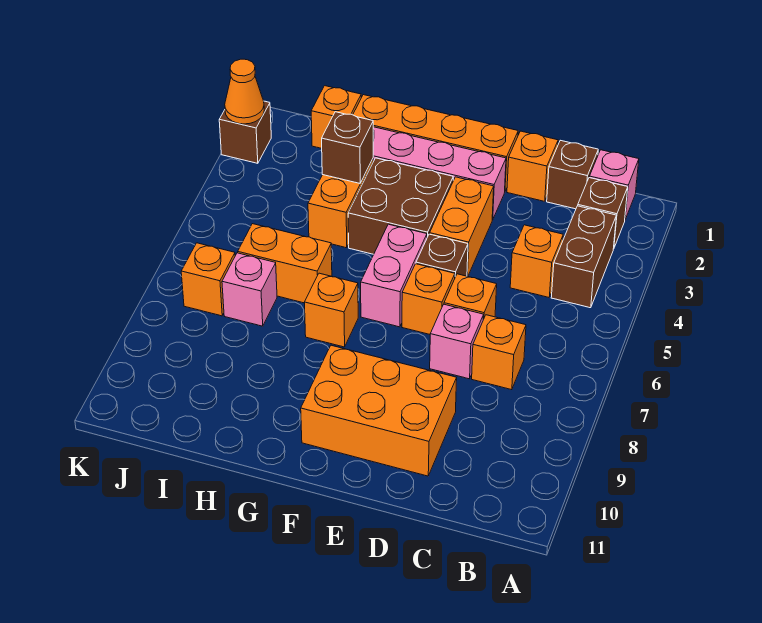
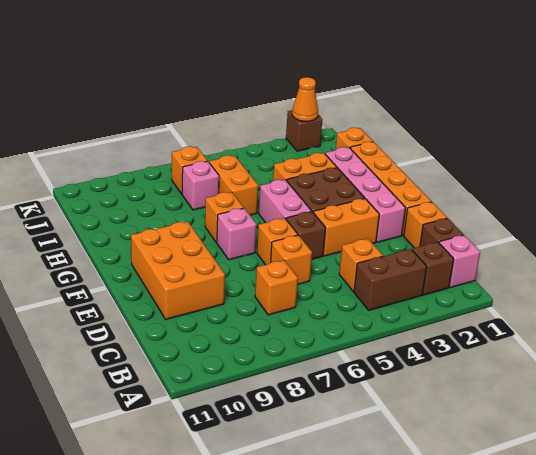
pink 1x1 brick [430,304,484,379] -> pink 1x1 brick moved to [217,208,256,260]
pink 1x2 brick [361,224,427,327] -> pink 1x2 brick turned to [259,180,311,223]
brown 1x1 brick [322,112,373,183] -> none

